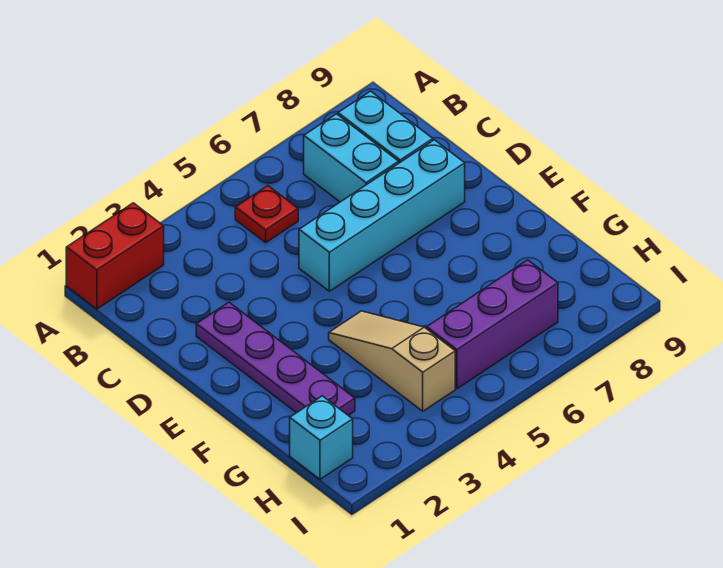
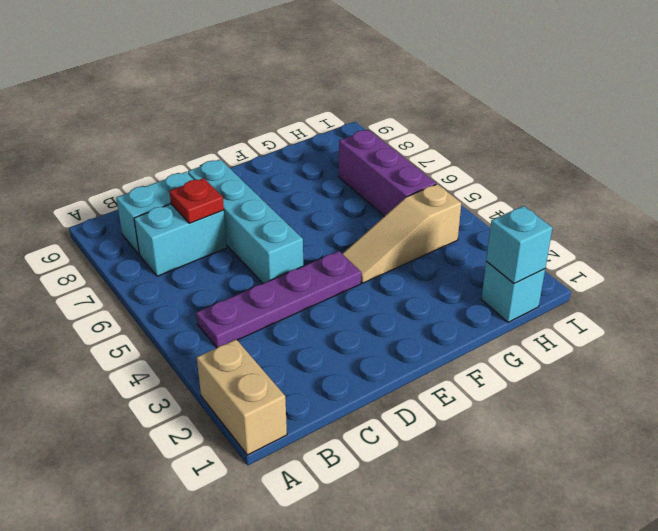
red 1x2 brick [66,203,164,309] -> tan 1x2 brick [197,339,287,455]
red 1x1 plate [235,186,298,243] -> red 1x1 plate moved to [169,178,224,223]
purple 1x4 plate [196,302,355,415] -> purple 1x4 plate moved to [196,251,361,348]
none -> cyan 1x1 brick [486,206,552,283]

